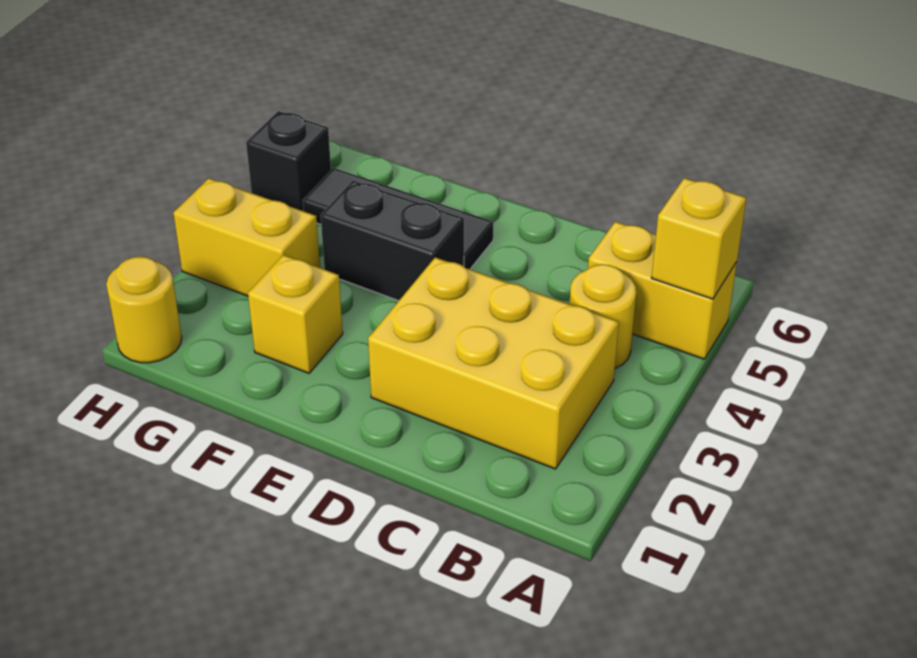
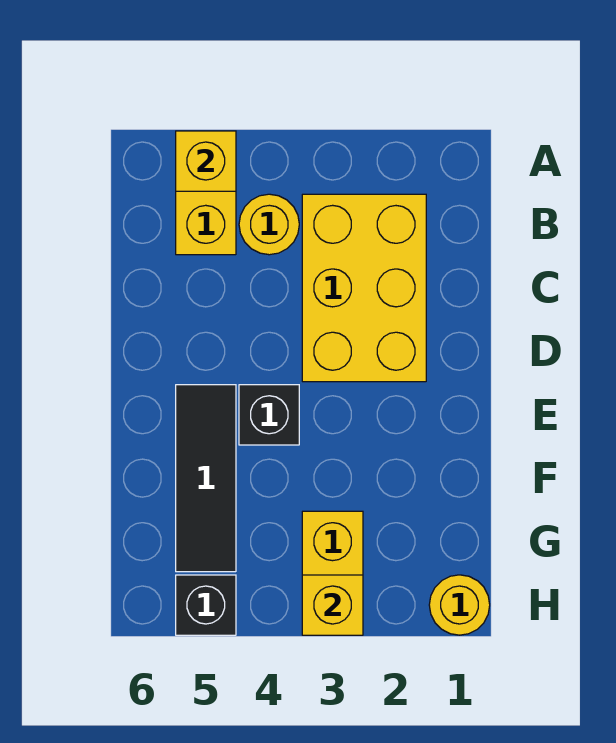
black 1x2 brick [321,181,464,301] -> black 1x1 brick [239,385,299,445]
yellow 1x1 brick [248,255,343,373] -> yellow 1x1 brick moved to [302,575,363,635]

